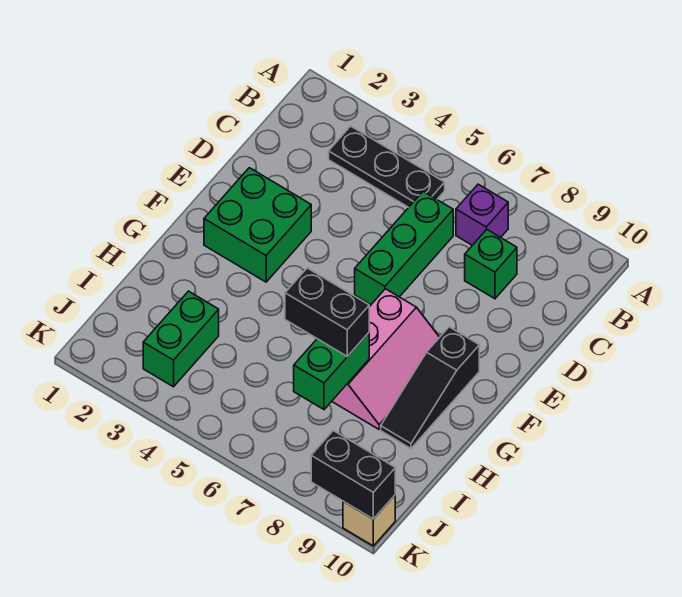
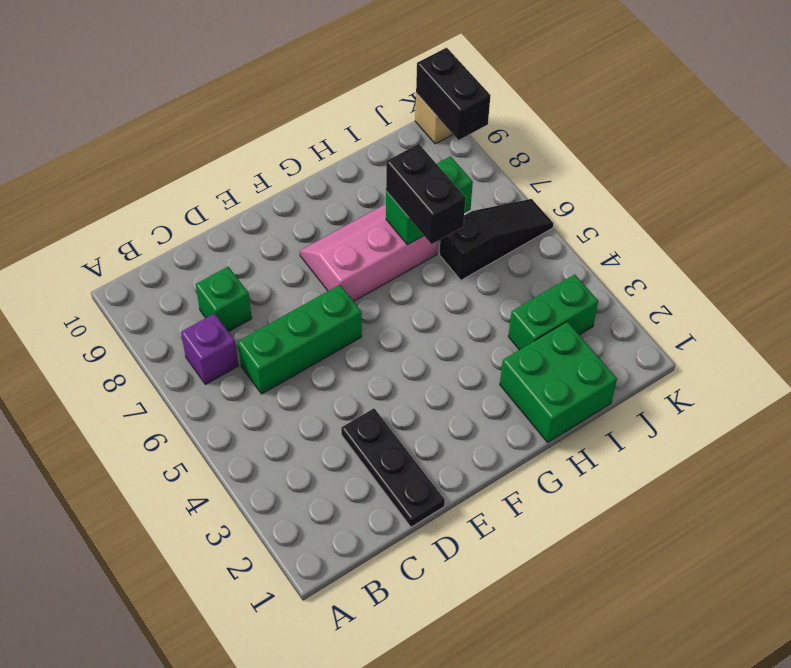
black 1x3 plate [329,126,445,207] -> black 1x3 plate moved to [341,408,445,527]
green 2x2 brick [204,168,311,282] -> green 2x2 brick moved to [500,322,617,442]
black 1x3 slope [381,327,479,448] -> black 1x3 slope moved to [440,199,553,280]

